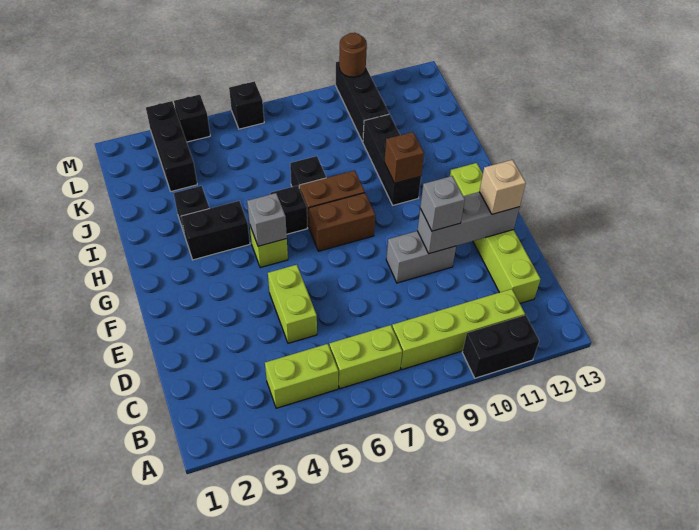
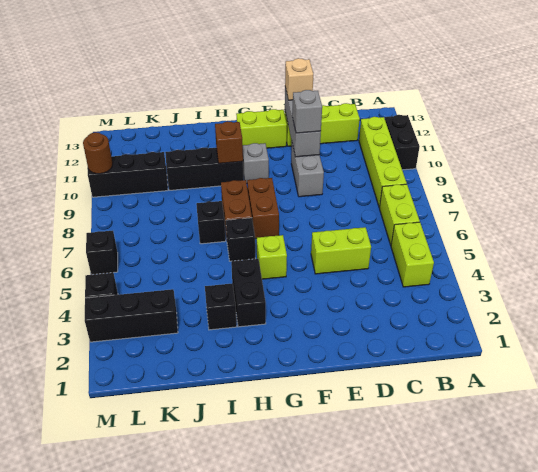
grey 1x1 brick [247,193,287,246] -> grey 1x1 brick moved to [243,143,269,183]

